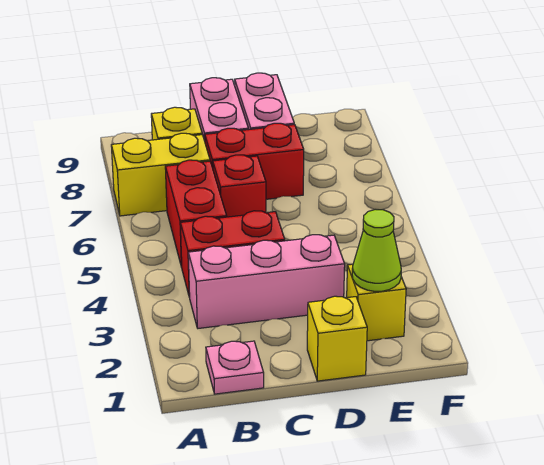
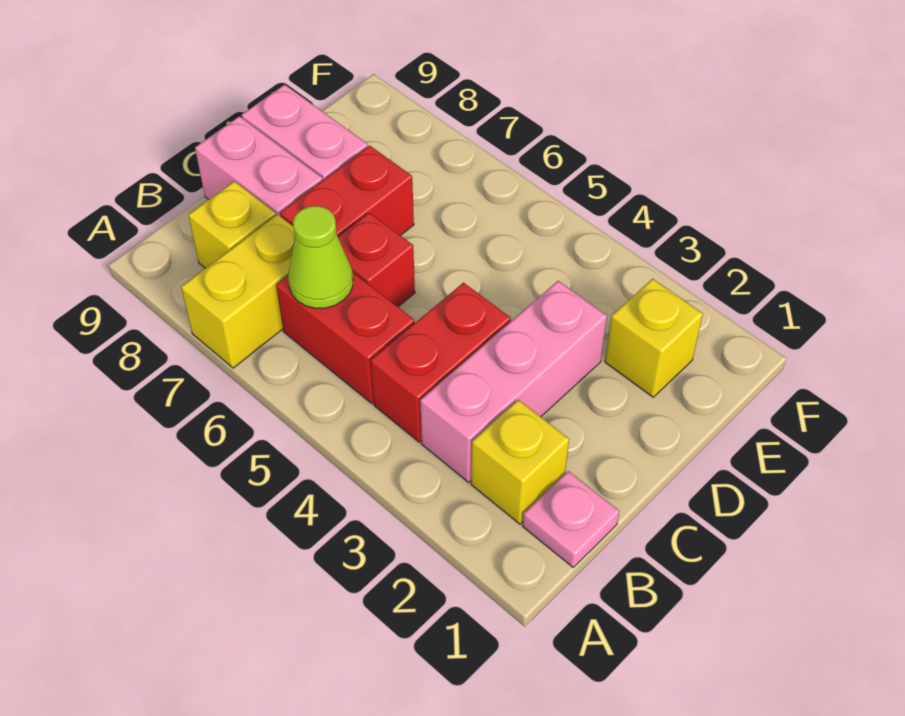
yellow 1x1 brick [307,296,367,381] -> yellow 1x1 brick moved to [471,400,569,524]
lime 1x1 cone [352,209,401,291] -> lime 1x1 cone moved to [288,206,353,308]

